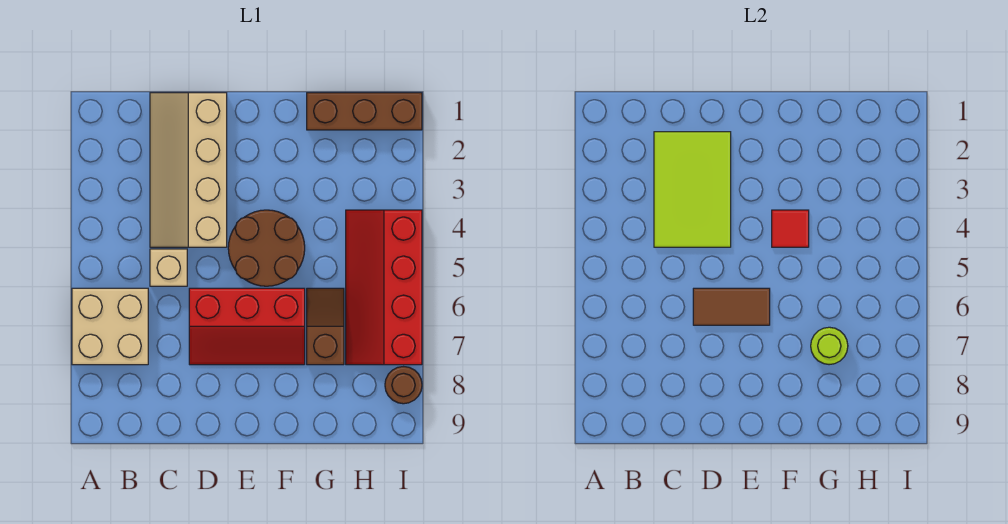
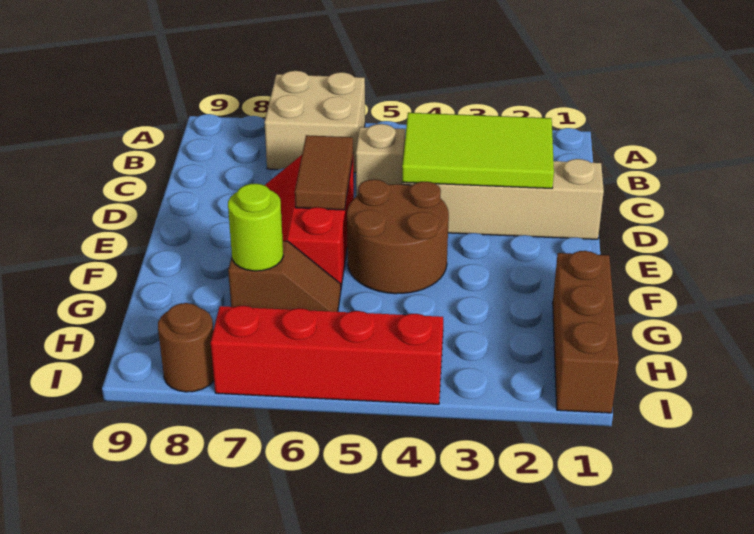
red 1x1 tile [772,210,809,247] -> none

